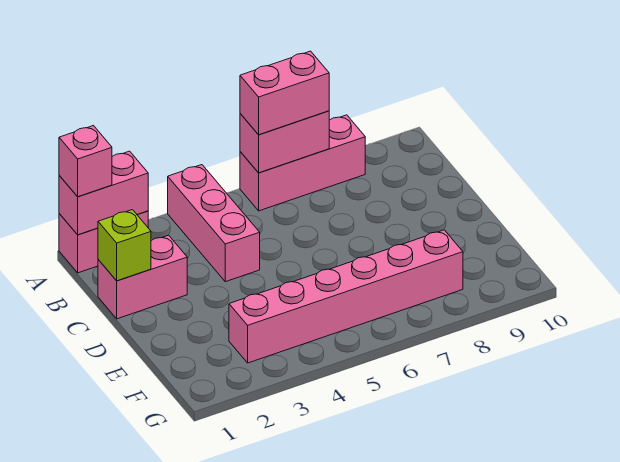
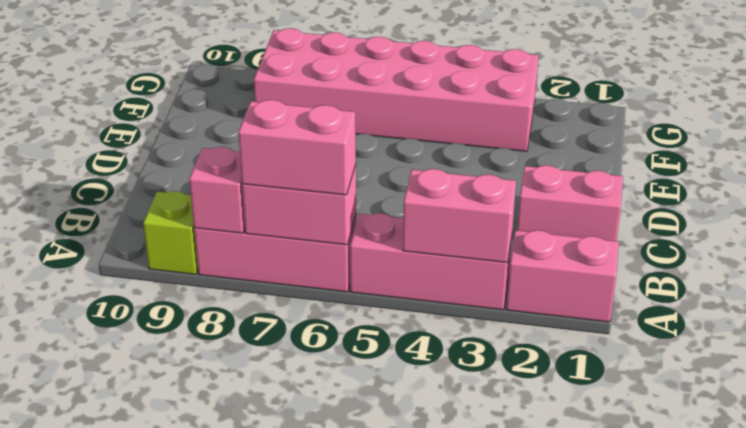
pink 1x2 brick [59,151,148,235] -> pink 1x2 brick moved to [403,169,516,263]
pink 1x1 brick [59,126,112,197] -> pink 1x1 brick moved to [189,147,245,233]
pink 1x3 brick [168,165,260,282] -> pink 1x3 brick turned to [350,213,512,310]
lime 1x1 brick [98,210,151,281] -> lime 1x1 brick moved to [143,191,198,274]
pink 1x6 brick [229,230,463,363] -> pink 2x6 brick [254,28,539,151]

